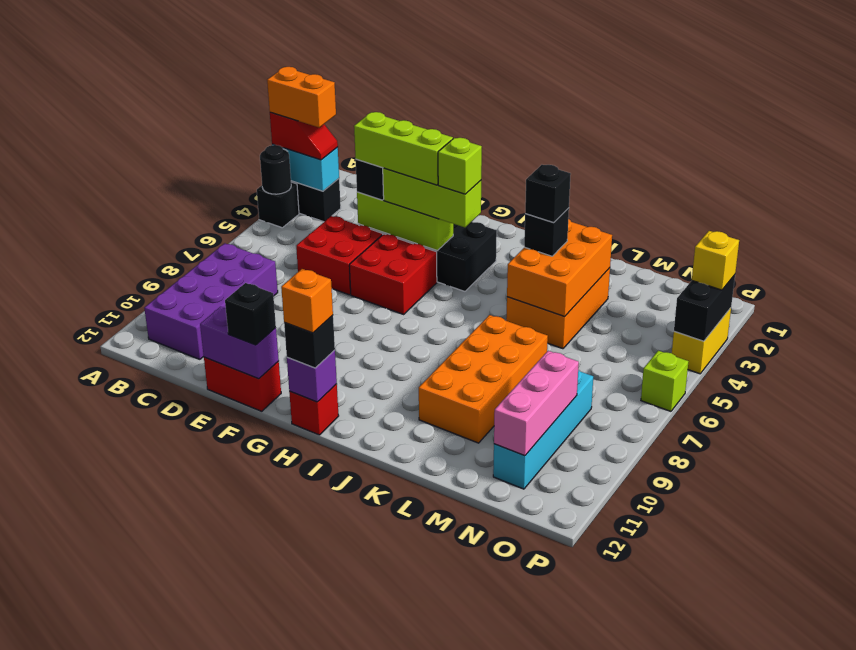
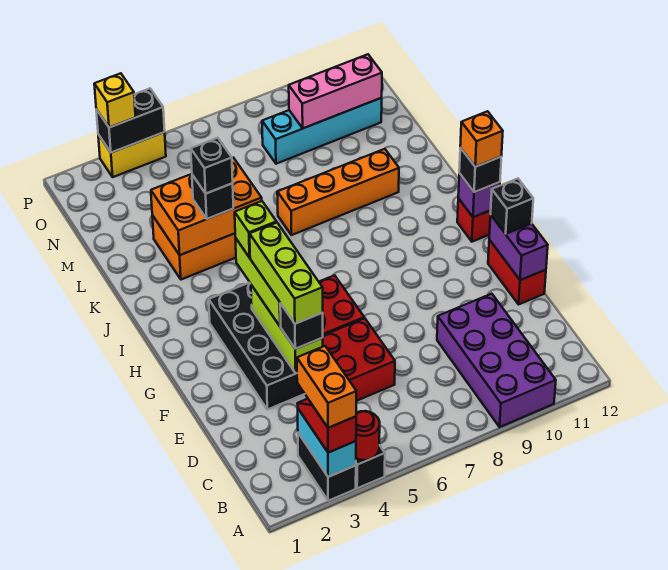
black 1x1 round brick [260,145,291,194] -> red 1x1 round brick [356,411,380,460]
purple 2x4 brick [144,243,278,359] -> purple 2x4 brick turned to [437,294,556,427]
orange 2x4 brick [419,315,548,443] -> orange 1x4 brick [277,149,399,235]
lime 1x1 brick [641,351,688,411] -> none

